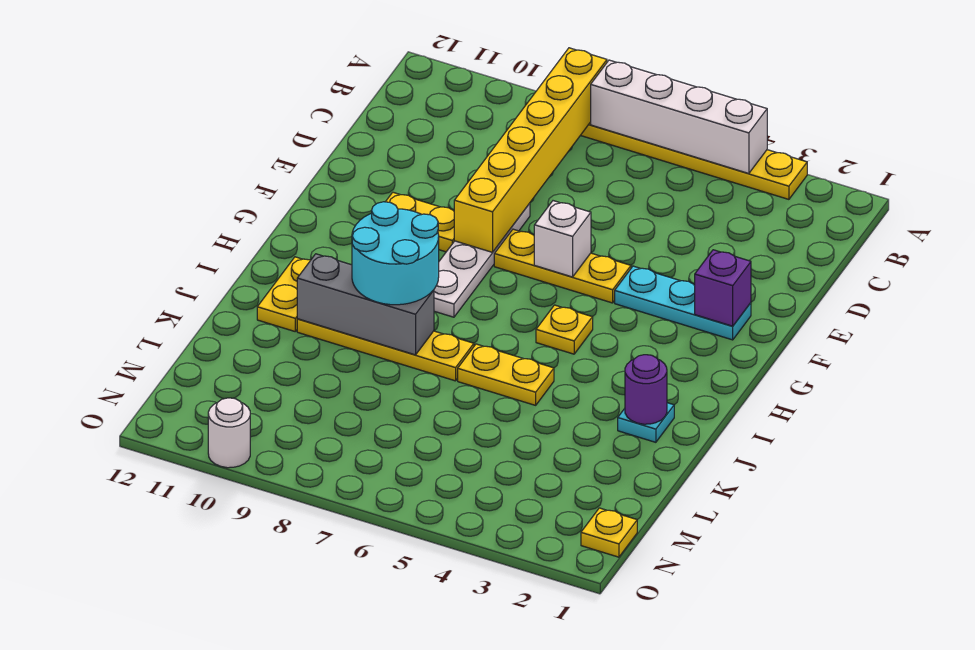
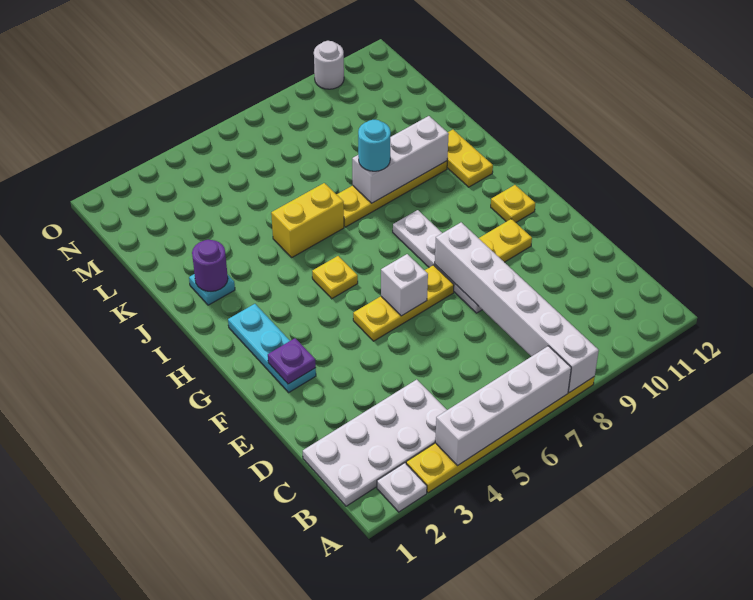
none -> white 1x1 plate [377,463,427,512]
yellow 1x6 brick [454,48,607,252] -> white 1x6 brick [435,222,599,393]
none -> white 2x4 plate [303,380,447,506]
cyan 1x3 plate [615,266,751,340] -> cyan 1x3 plate turned to [228,304,316,392]
purple 1x1 brick [695,250,751,326] -> purple 1x1 plate [268,338,316,384]
cyan 2x2 round brick [352,202,439,305] -> cyan 1x1 round brick [358,120,391,171]
yellow 1x2 plate [458,344,554,405] -> yellow 1x2 brick [271,183,344,257]
grey 1x3 brick [297,254,434,355] -> white 1x3 brick [352,116,449,203]
yellow 1x1 plate [581,508,637,557] -> yellow 1x1 plate moved to [491,185,535,223]

